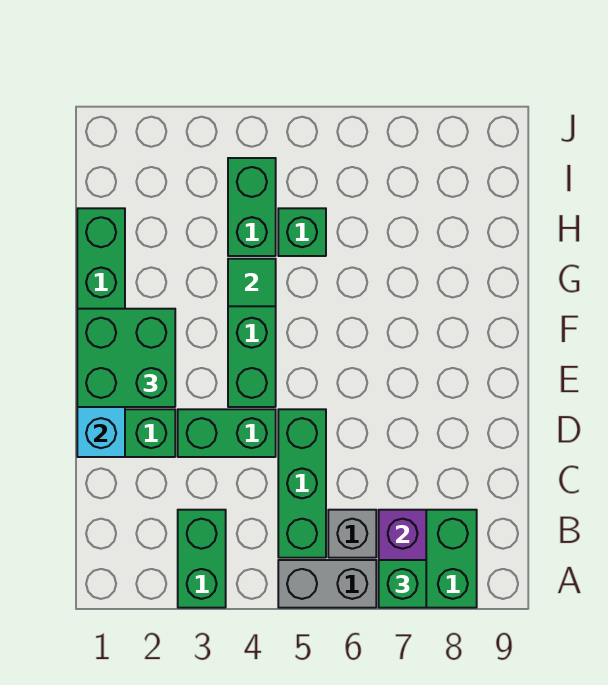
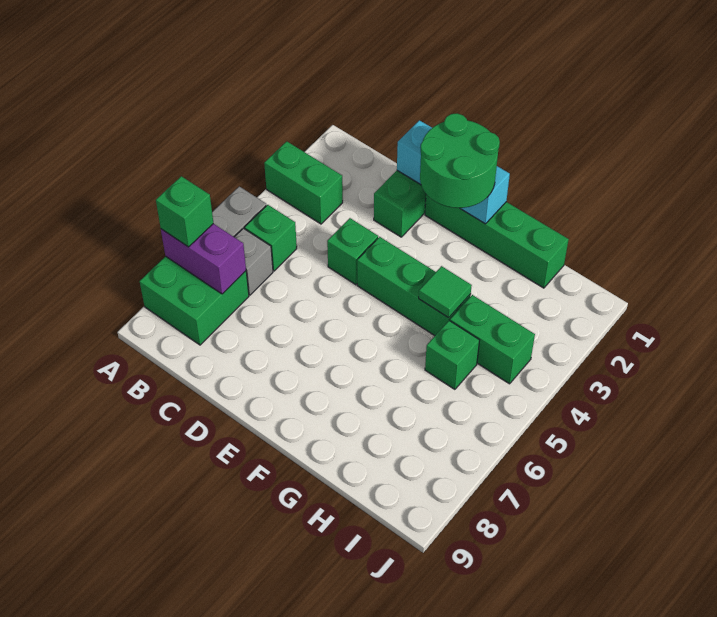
green 1x3 brick [278,409,326,558] -> green 1x1 brick [245,205,297,271]
green 1x2 brick [178,409,276,457] -> green 1x1 brick [327,218,378,285]
green 2x2 brick [77,309,175,407] -> green 2x2 round brick [420,113,500,208]

